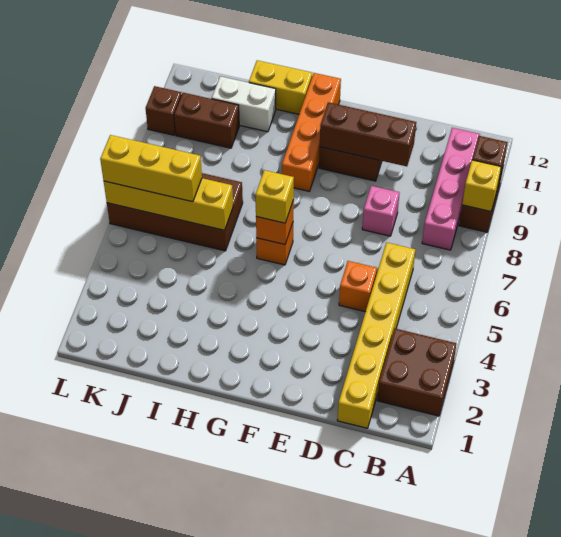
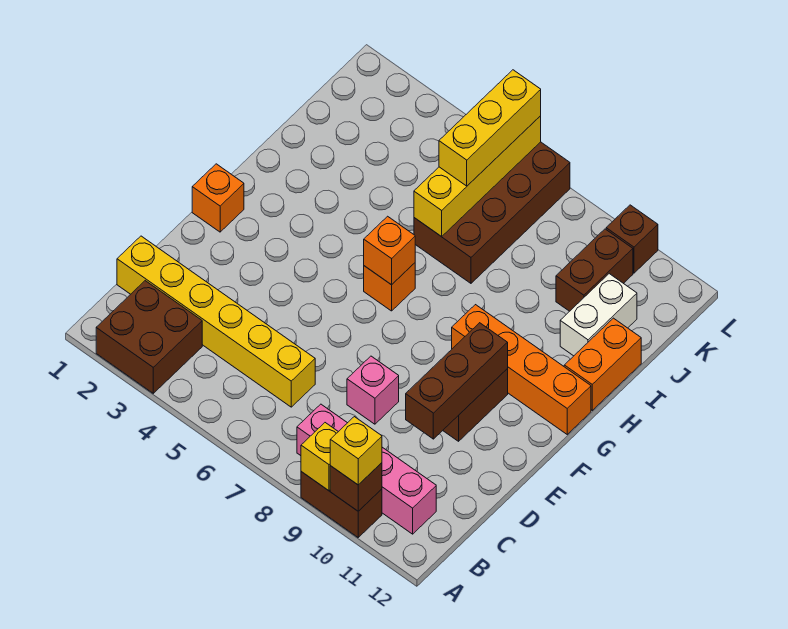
orange 1x1 brick [339,261,377,312] -> orange 1x1 brick moved to [192,164,244,232]
yellow 1x1 brick [255,170,294,223] -> yellow 1x1 brick moved to [330,417,382,485]
yellow 1x2 brick [249,60,312,114] -> orange 1x2 brick [564,318,641,410]

